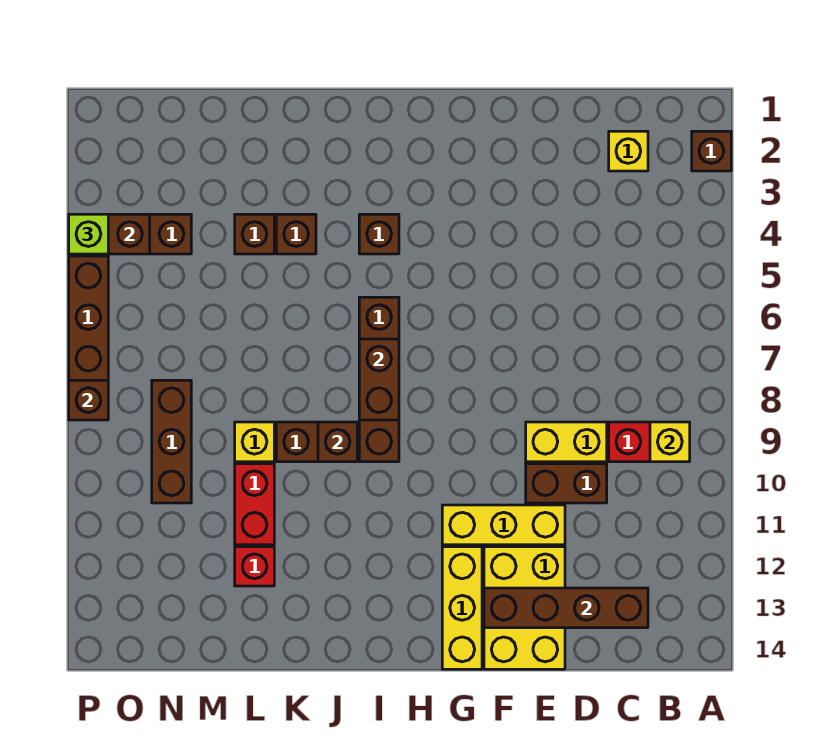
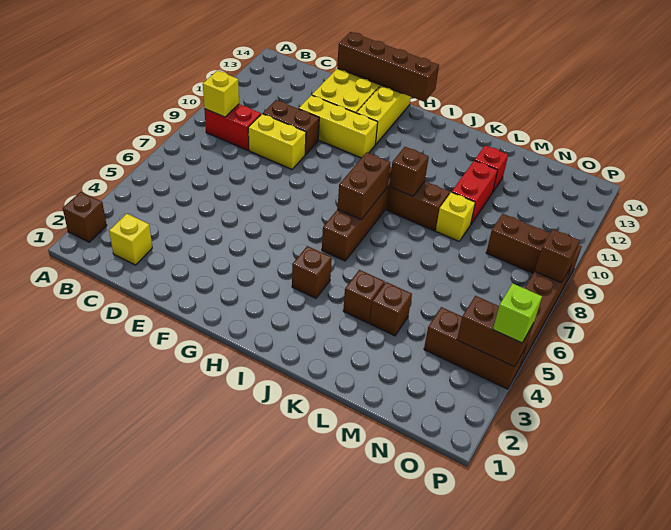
brown 1x4 brick [484,588,648,628] -> brown 1x4 brick moved to [337,32,439,102]
brown 1x3 brick [152,380,191,503] -> brown 1x3 brick turned to [486,214,582,285]

